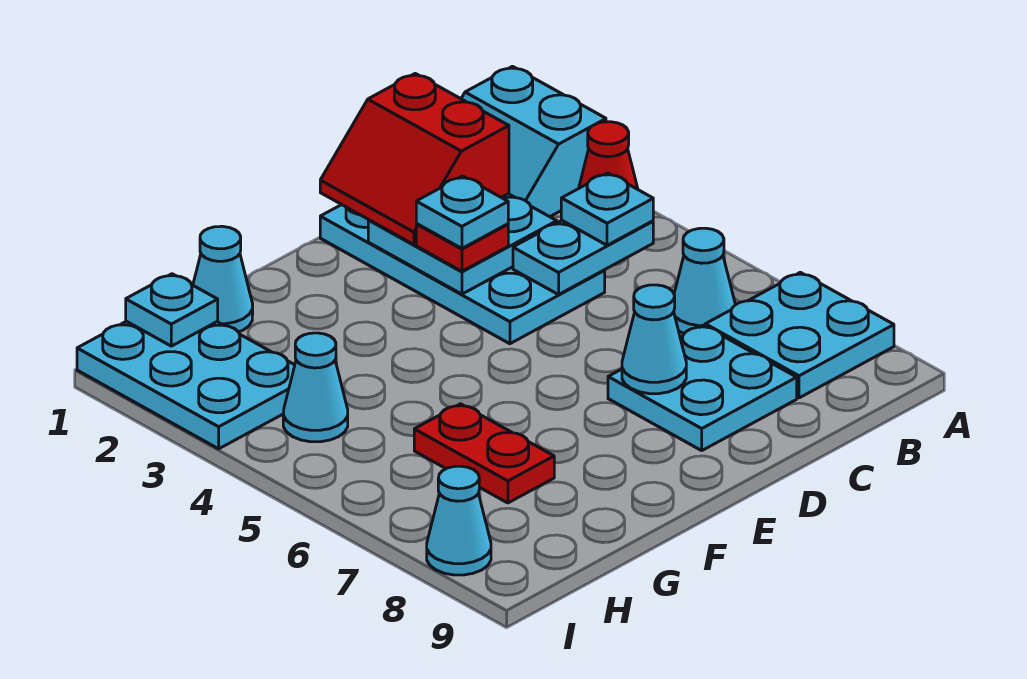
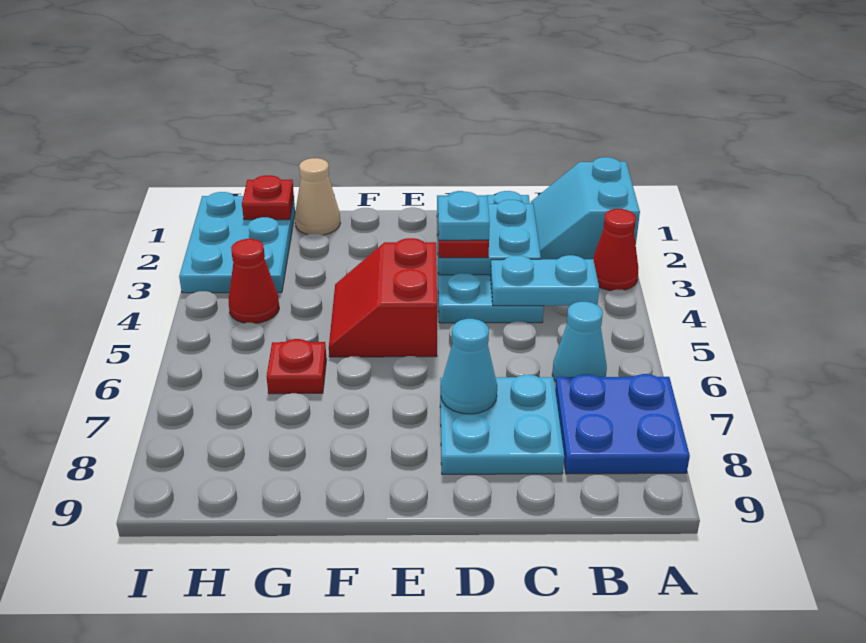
cyan 2x2 plate [705,272,894,398] -> blue 2x2 plate [555,374,690,474]
cyan 1x1 plate [561,173,653,245] -> none
red 2x2 slope [320,74,509,245] -> red 2x2 slope moved to [329,238,437,357]
cyan 1x1 cone [193,226,253,332] -> tan 1x1 cone [295,158,340,235]
red 1x2 plate [414,404,554,503] -> red 1x1 plate [267,339,326,394]
cyan 1x1 plate [126,274,218,346] -> red 1x1 plate [242,175,294,220]
cyan 1x1 cone [283,333,348,442] -> red 1x1 cone [229,239,279,323]
cyan 1x1 cone [427,466,491,575] -> none

